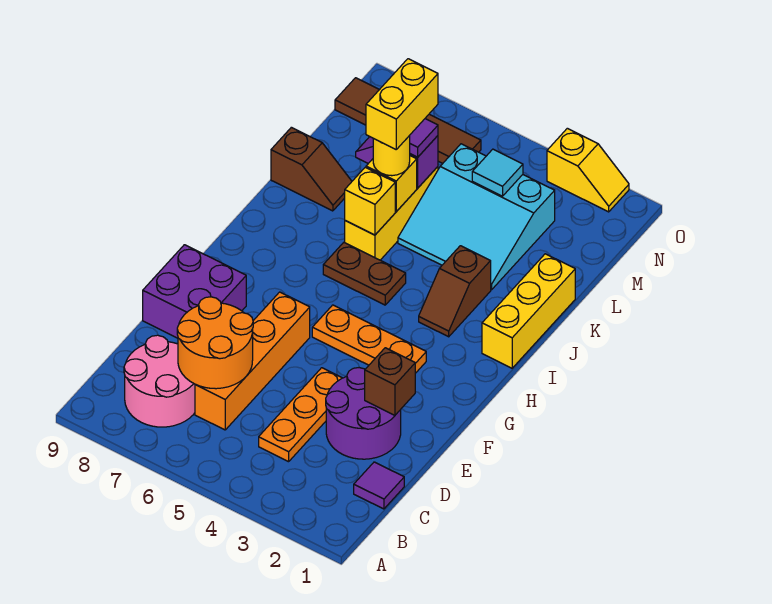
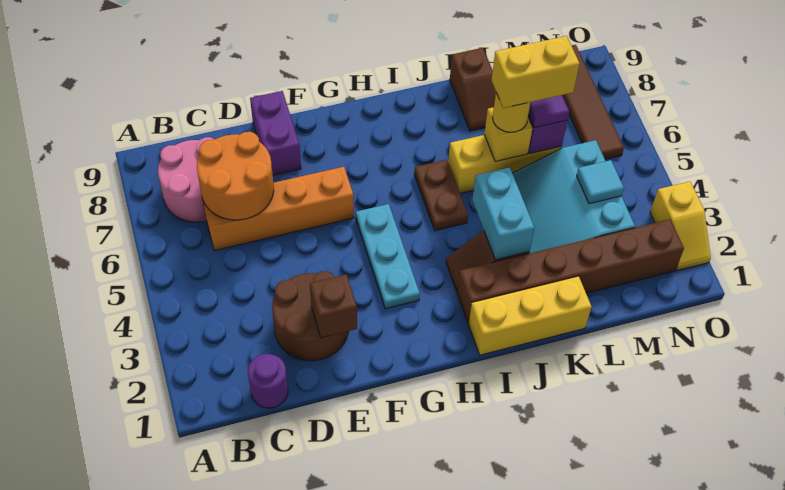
purple 1x1 tile [354,462,404,509] -> purple 1x1 round brick [248,354,288,408]
orange 1x3 plate [259,368,342,462] -> none
purple 2x2 round brick [326,368,401,459] -> brown 2x2 round brick [272,271,348,361]
purple 2x2 brick [143,245,246,338] -> purple 1x2 brick [250,91,301,175]
orange 1x3 plate [312,305,426,373] -> cyan 1x3 plate [356,204,420,309]
none -> brown 1x6 brick [457,219,684,323]
none -> cyan 1x2 brick [473,167,534,260]
yellow 1x1 brick [345,167,395,235] -> none

